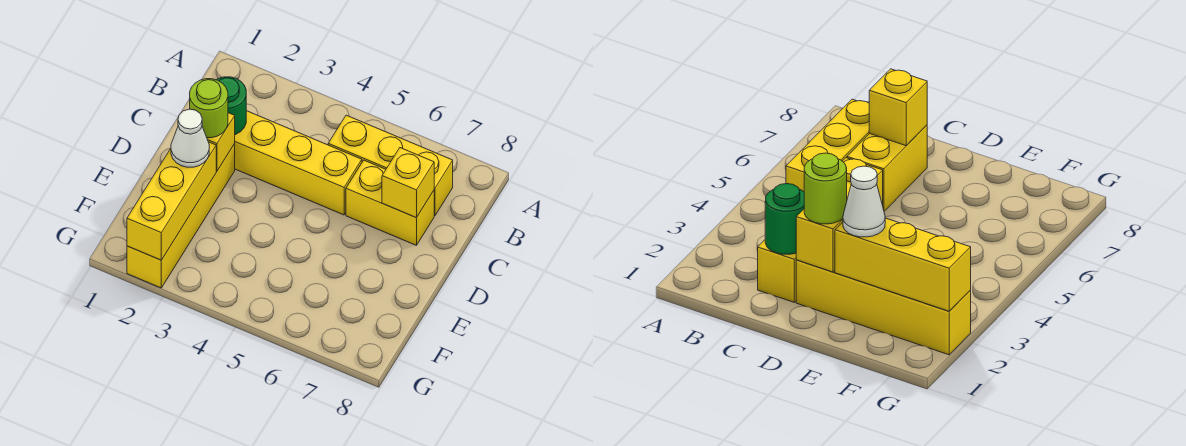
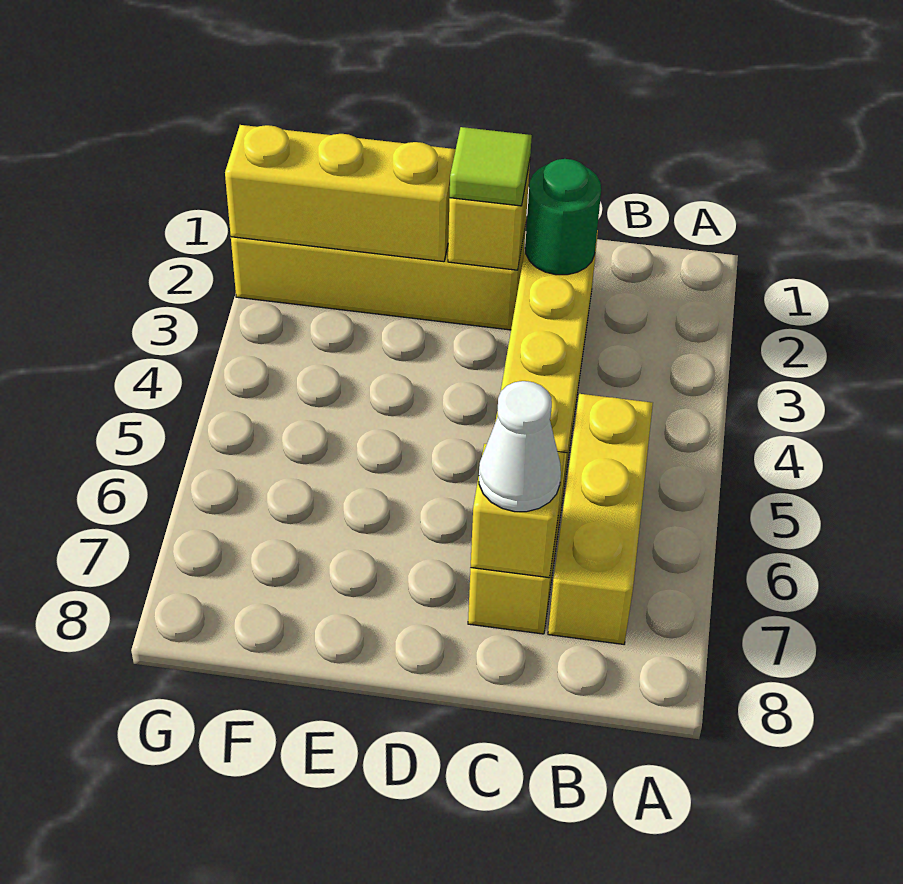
lime 1x1 round brick [190,79,228,138] -> lime 1x1 tile [450,127,532,206]
white 1x1 cone [171,109,209,167] -> white 1x1 cone moved to [479,381,561,512]

